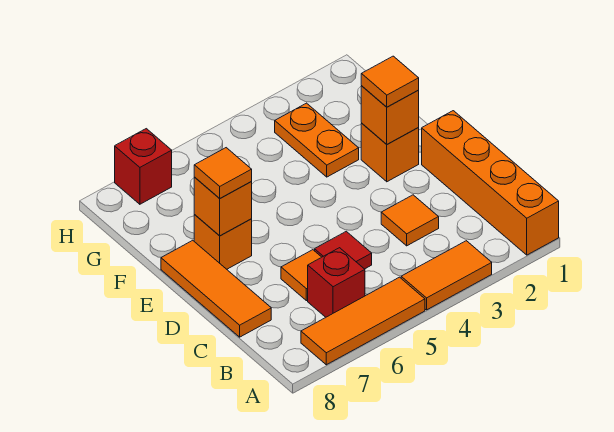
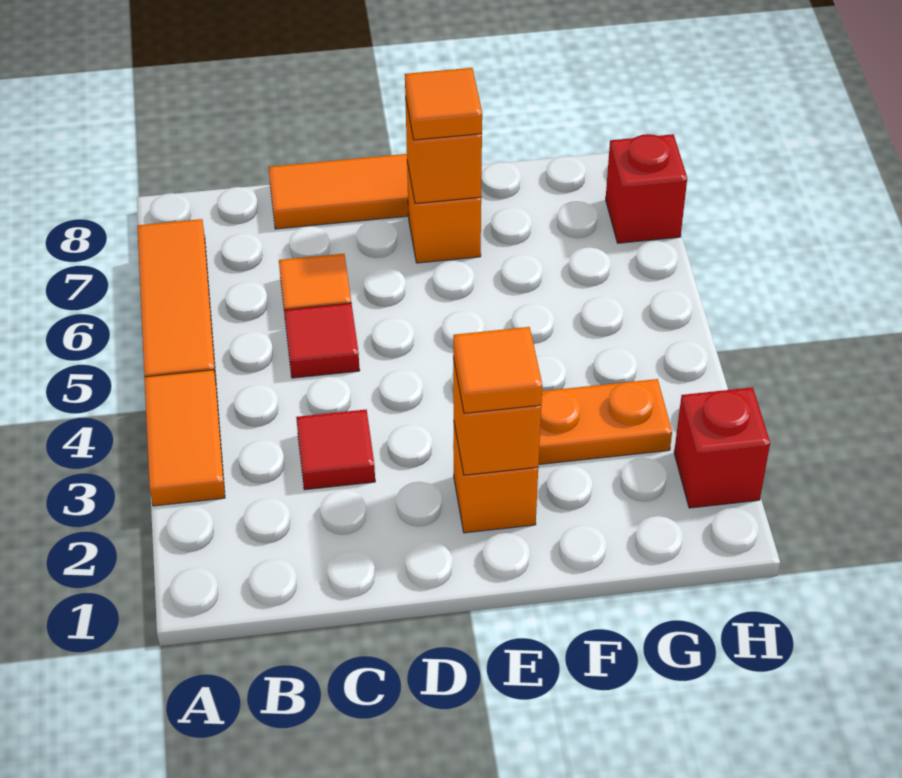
orange 1x4 brick [422,111,559,255] -> none
red 1x1 brick [308,248,365,317] -> red 1x1 brick moved to [674,387,770,508]
orange 1x1 tile [381,195,439,246] -> red 1x1 tile [296,410,375,490]

